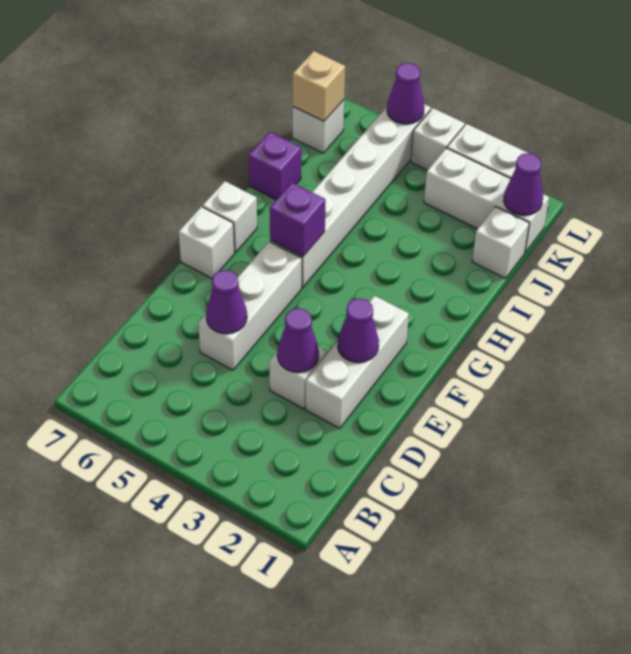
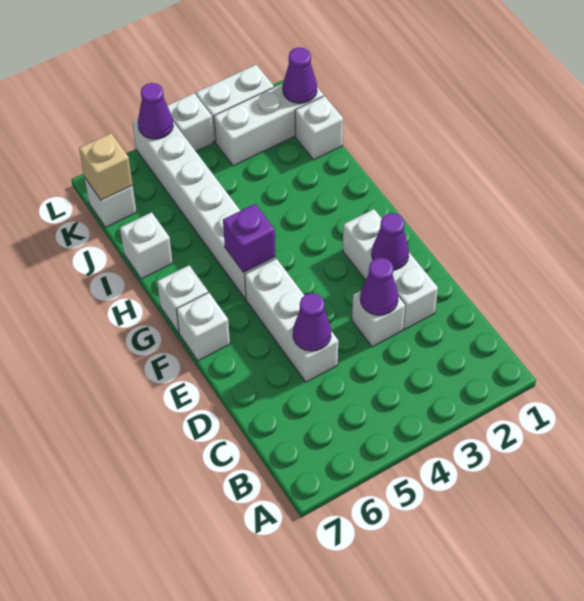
purple 1x1 brick [249,132,301,200] -> white 1x1 brick [120,212,173,279]

